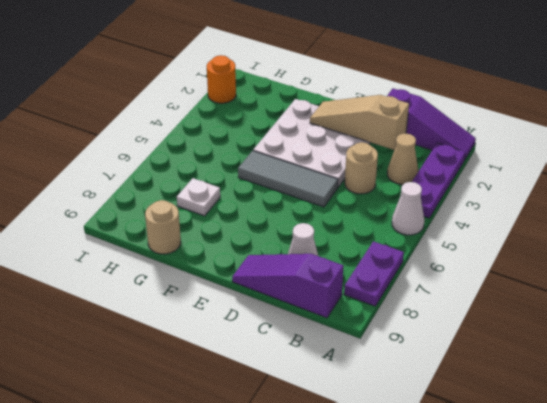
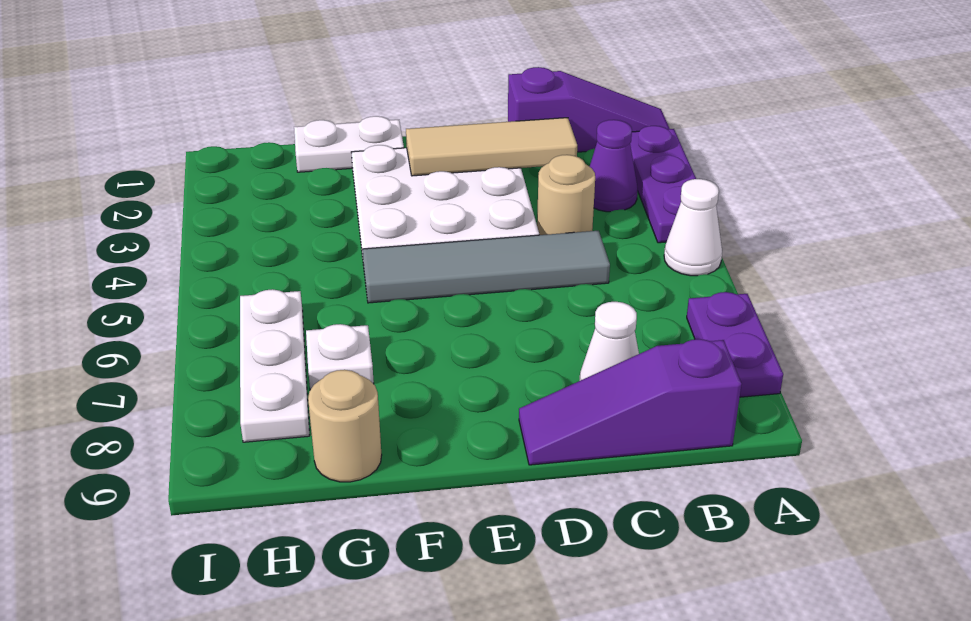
tan 1x1 cone [387,133,418,185] -> purple 1x1 cone [590,120,638,212]
tan 1x3 slope [310,95,409,150] -> tan 1x3 tile [406,118,577,176]
grey 1x3 tile [238,151,338,207] -> grey 1x4 tile [363,231,610,303]
none -> white 1x2 plate [294,116,404,172]
none -> white 1x3 plate [240,289,310,442]
orange 1x1 round brick [207,55,236,103] -> none

